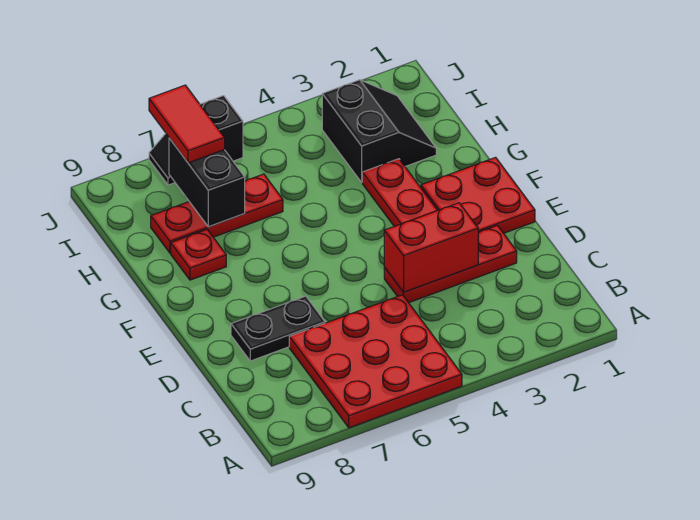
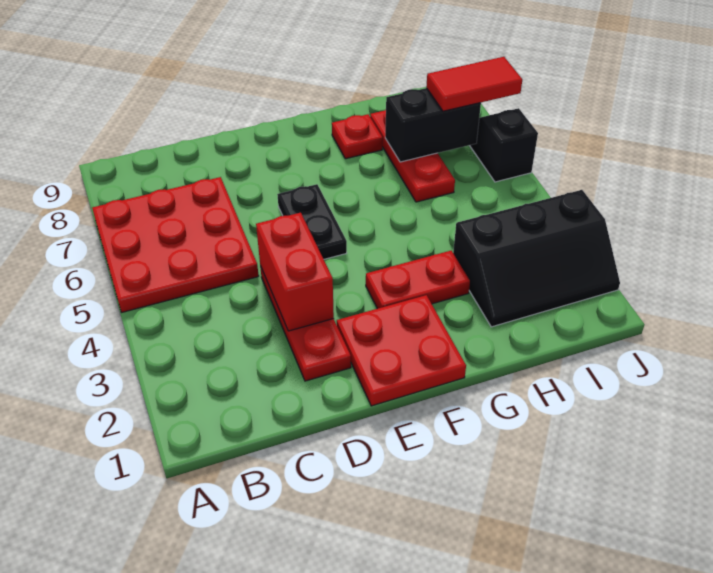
black 1x2 plate [231,296,325,361] -> black 1x2 plate moved to [277,184,347,259]
black 2x2 slope [322,80,436,182] -> black 2x3 slope [453,190,620,327]

